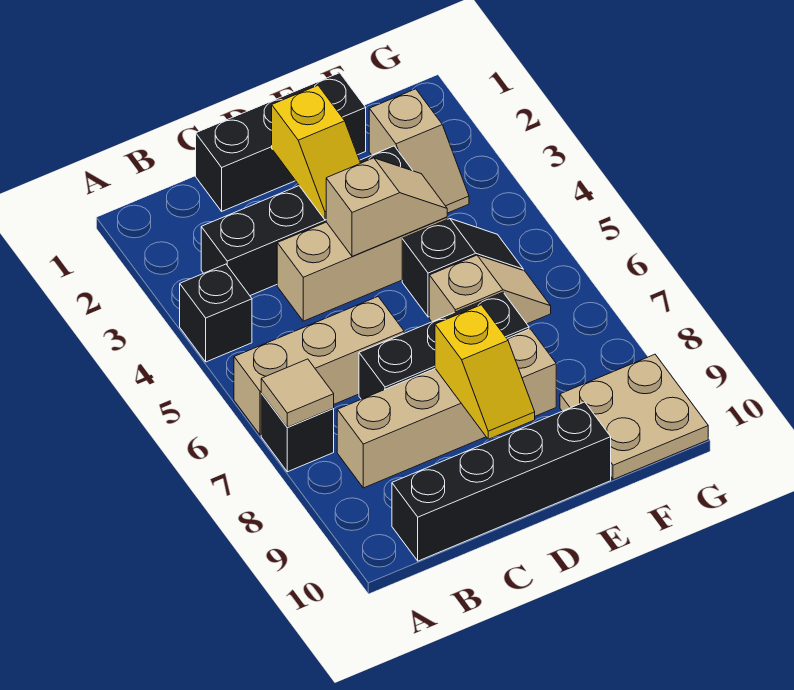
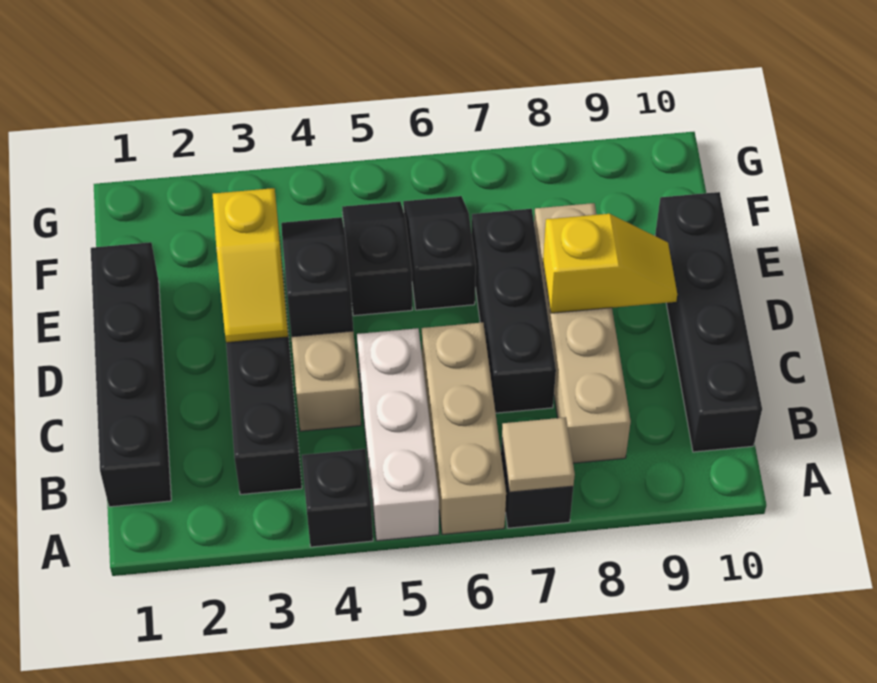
none -> white 1x3 brick [357,328,439,541]
black 1x3 brick [196,73,366,211] -> black 1x4 brick [91,242,171,507]
yellow 1x2 slope [272,85,360,220] -> yellow 1x2 slope turned to [213,188,288,343]
tan 1x2 slope [326,158,447,256] -> black 1x2 slope [281,217,353,337]
tan 1x2 slope [429,255,551,324] -> black 1x2 slope [403,196,476,310]
tan 1x2 slope [369,89,469,213] -> none
tan 2x2 plate [560,354,708,480] -> none

